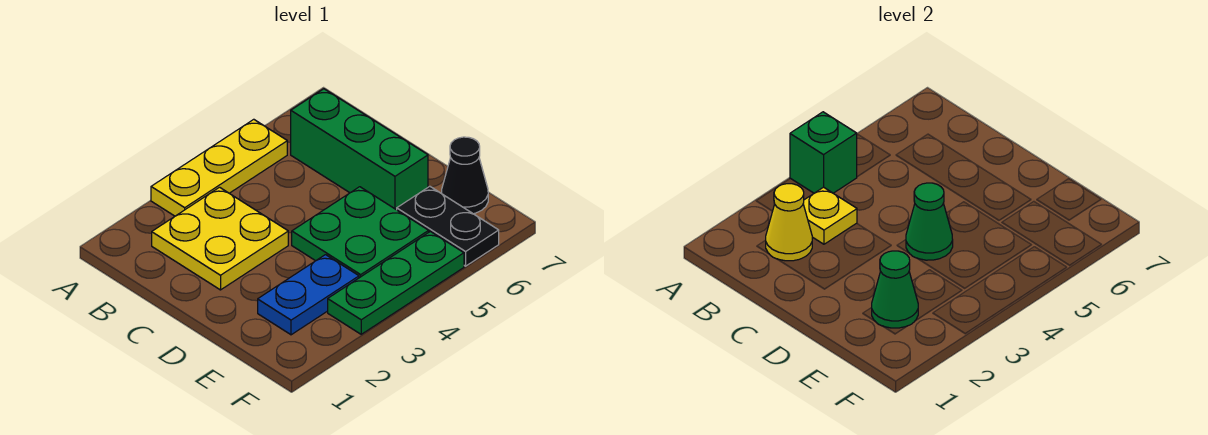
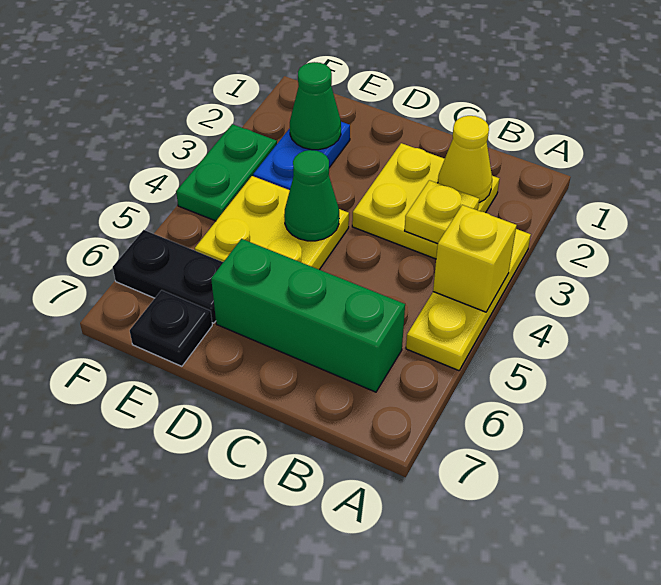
green 1x1 brick [790,112,857,193] -> yellow 1x1 brick [433,205,517,312]
green 2x2 plate [292,187,429,278] -> yellow 2x2 plate [195,176,349,270]
black 1x1 cone [442,137,488,214] -> black 1x1 plate [130,290,212,366]
green 1x3 plate [328,232,464,334] -> green 1x2 plate [176,124,277,221]

